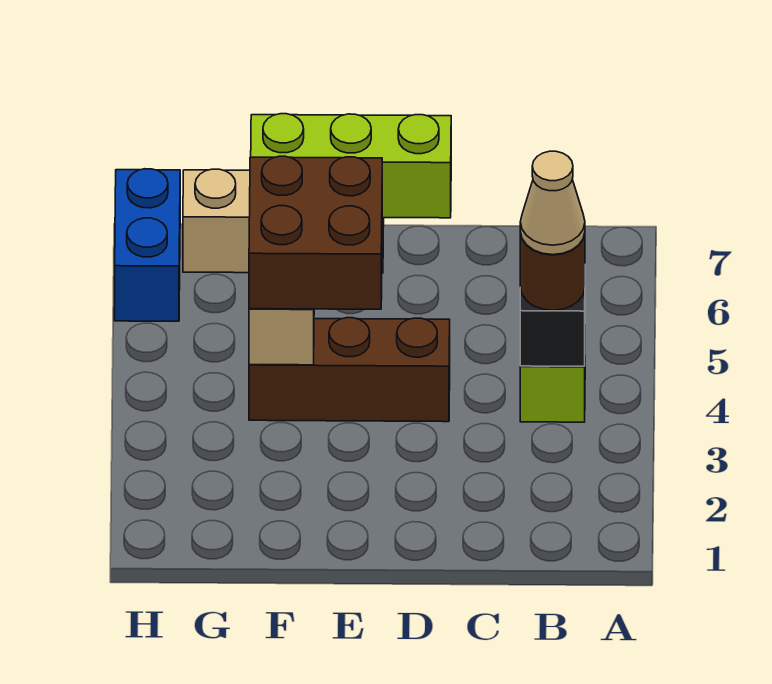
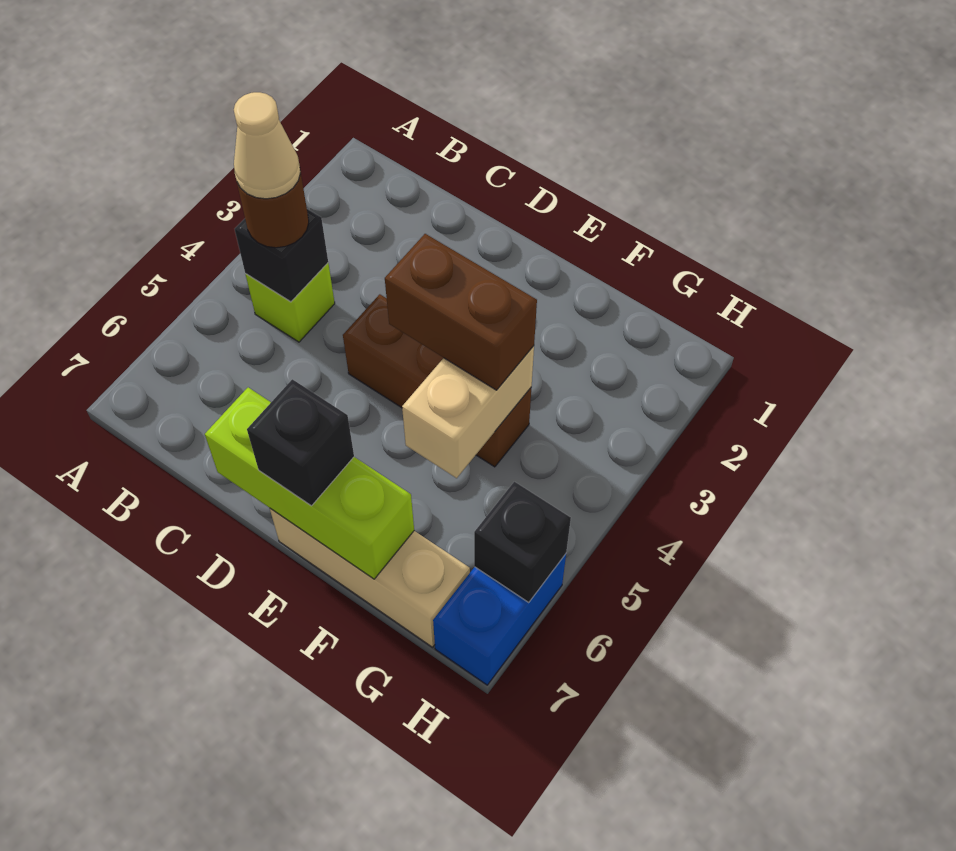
brown 2x2 brick [249,156,382,309] -> brown 1x2 brick [385,234,537,390]
none -> black 1x1 brick [247,379,354,506]
none -> black 1x1 brick [474,482,571,603]

